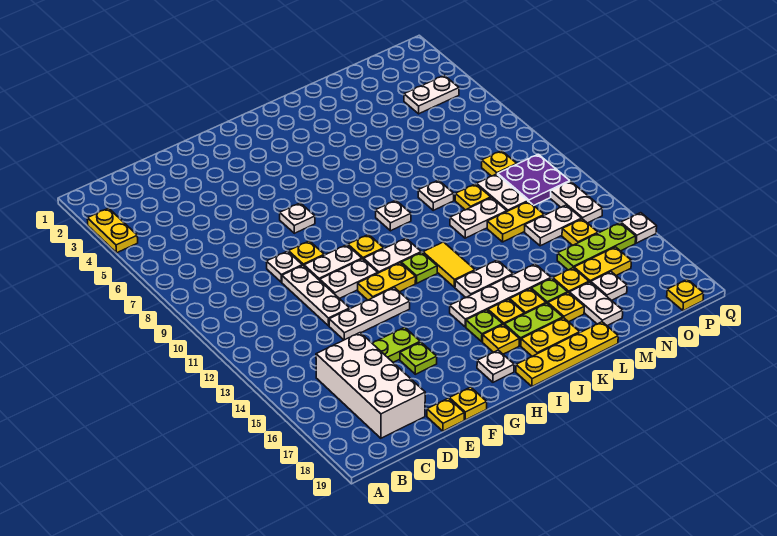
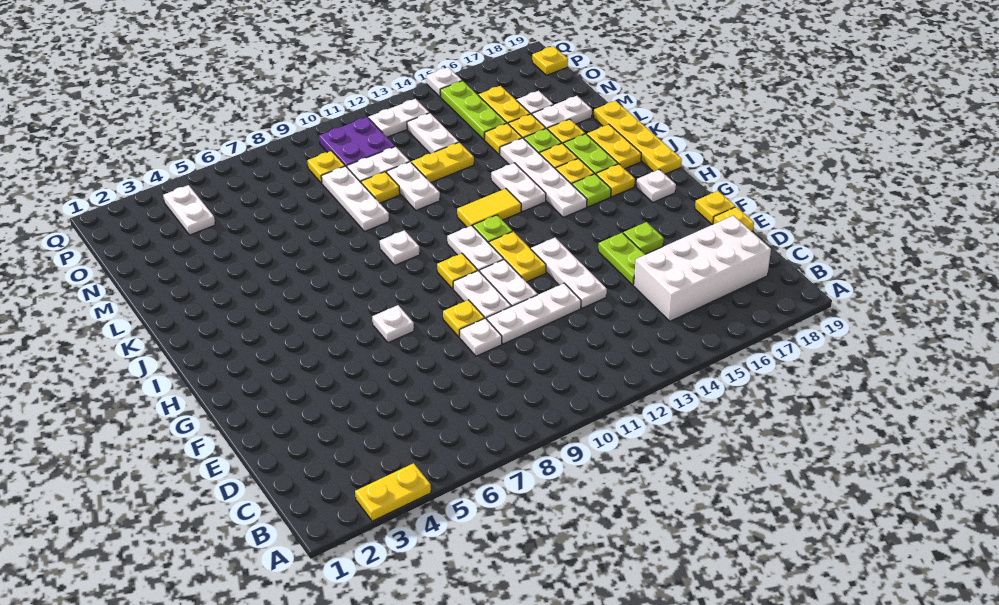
white 1x1 plate [418,180,454,210] -> white 1x3 plate [321,166,389,232]
yellow 1x2 plate [487,201,544,242] -> yellow 1x2 plate turned to [411,142,474,183]
yellow 1x1 plate [562,219,598,245] -> yellow 1x1 plate moved to [485,123,522,155]

